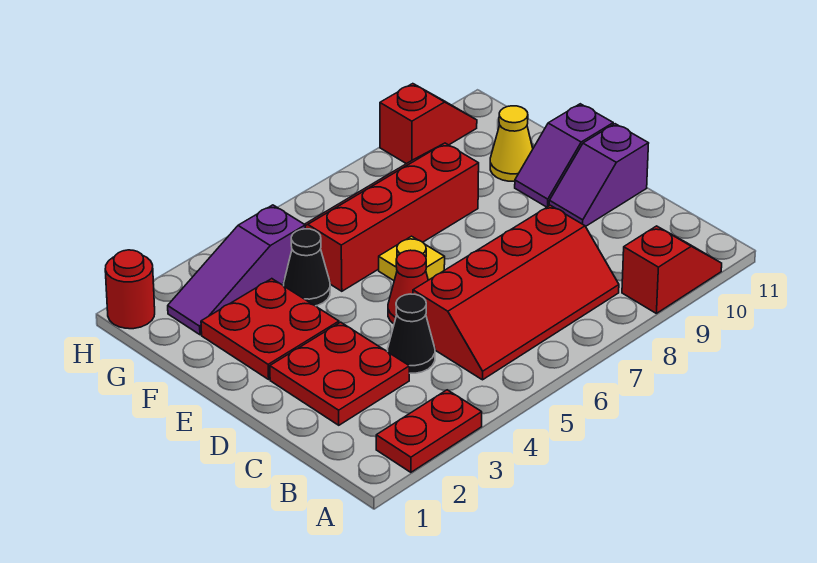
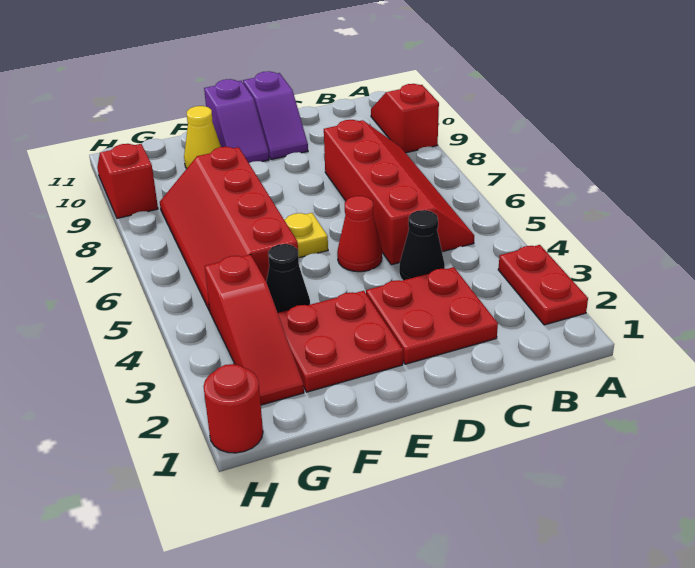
purple 1x3 slope [168,205,305,335] -> red 1x3 slope [205,255,304,405]

